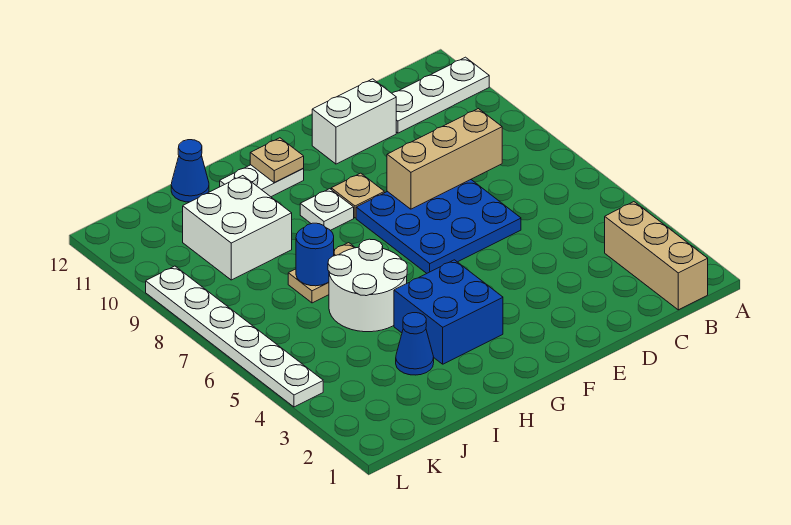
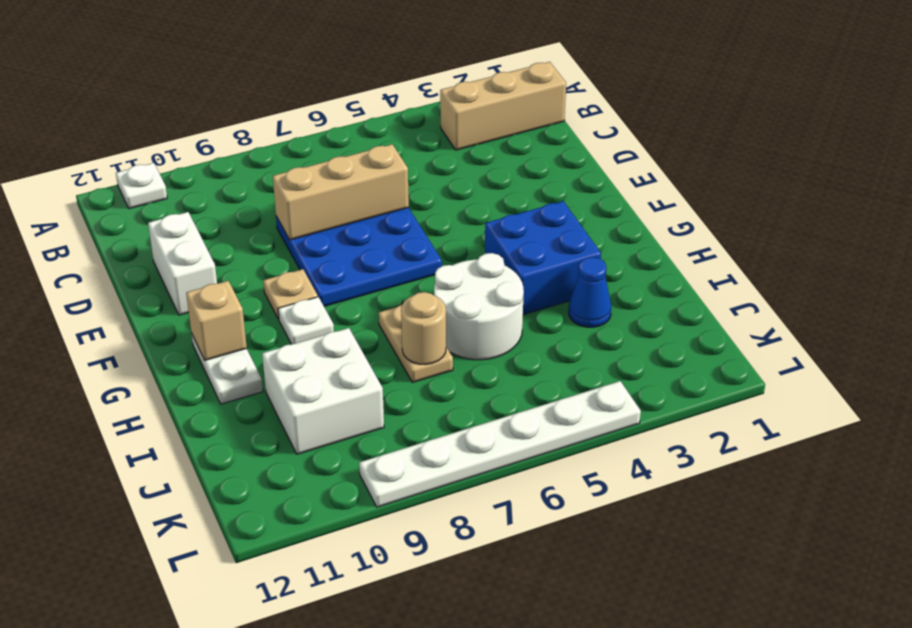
white 1x3 plate [392,57,489,133] -> white 1x1 plate [116,163,167,209]
tan 1x3 brick [387,109,502,209] -> tan 1x3 brick turned to [273,144,409,240]
tan 1x1 plate [250,138,304,182] -> tan 1x1 brick [186,281,247,360]
blue 1x1 round brick [296,223,334,286] -> tan 1x1 round brick [401,292,446,364]
blue 1x1 cone [171,140,209,202] -> none

